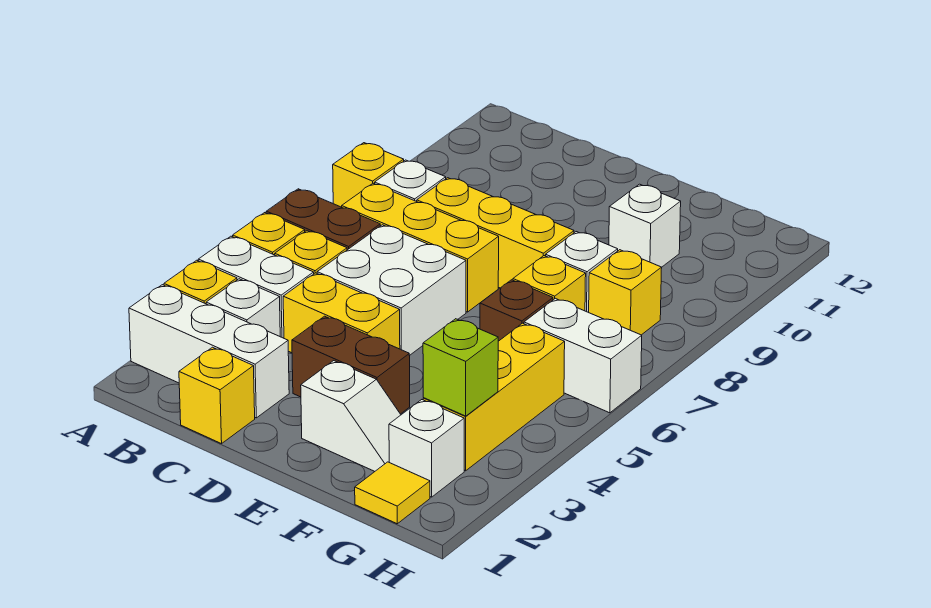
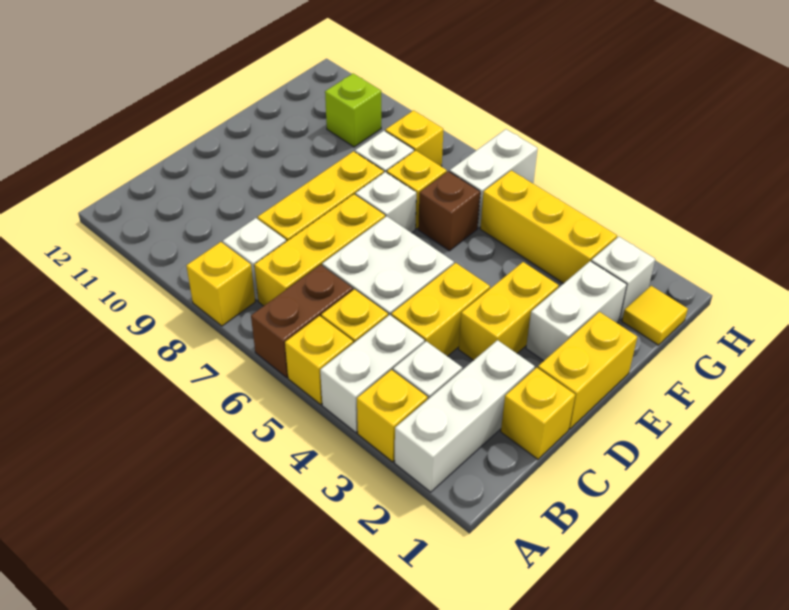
none -> yellow 1x2 brick [538,312,637,429]
brown 1x2 brick [292,316,410,414] -> yellow 1x2 brick [459,262,559,360]
white 1x2 slope [301,361,401,471] -> white 1x2 brick [526,261,627,361]
white 1x1 brick [609,184,681,267] -> white 1x1 brick moved to [355,172,416,233]
lime 1x1 brick [423,319,498,416] -> lime 1x1 brick moved to [325,73,381,147]

